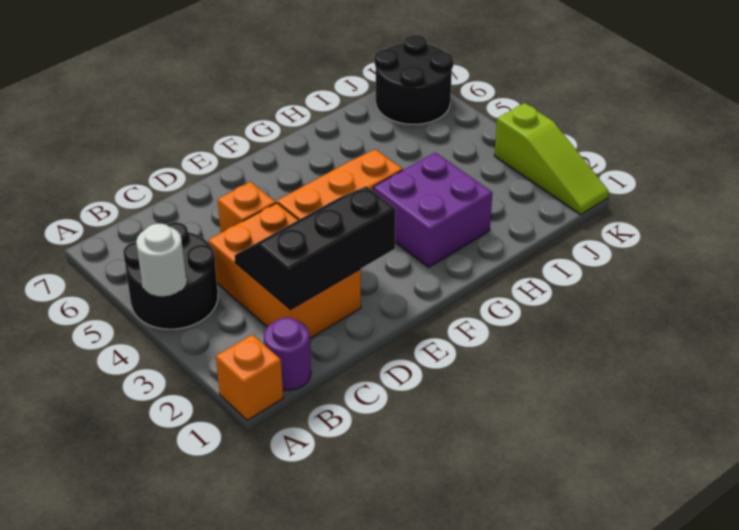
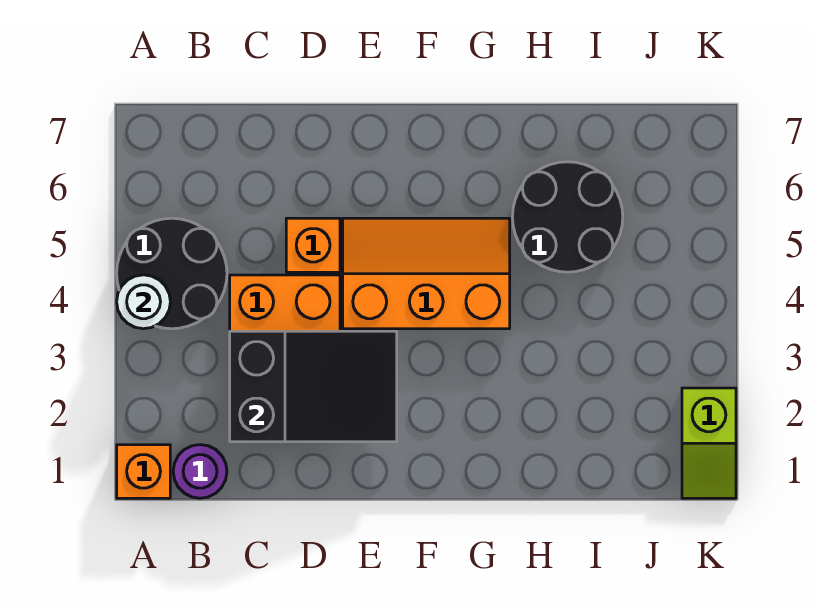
black 2x3 slope [235,186,395,309] -> black 2x3 slope turned to [230,331,397,442]
purple 2x2 brick [373,152,492,267] -> none
black 2x2 round brick [374,35,453,124] -> black 2x2 round brick moved to [513,162,623,272]
lime 1x3 slope [495,103,609,214] -> lime 1x2 slope [682,388,736,498]

